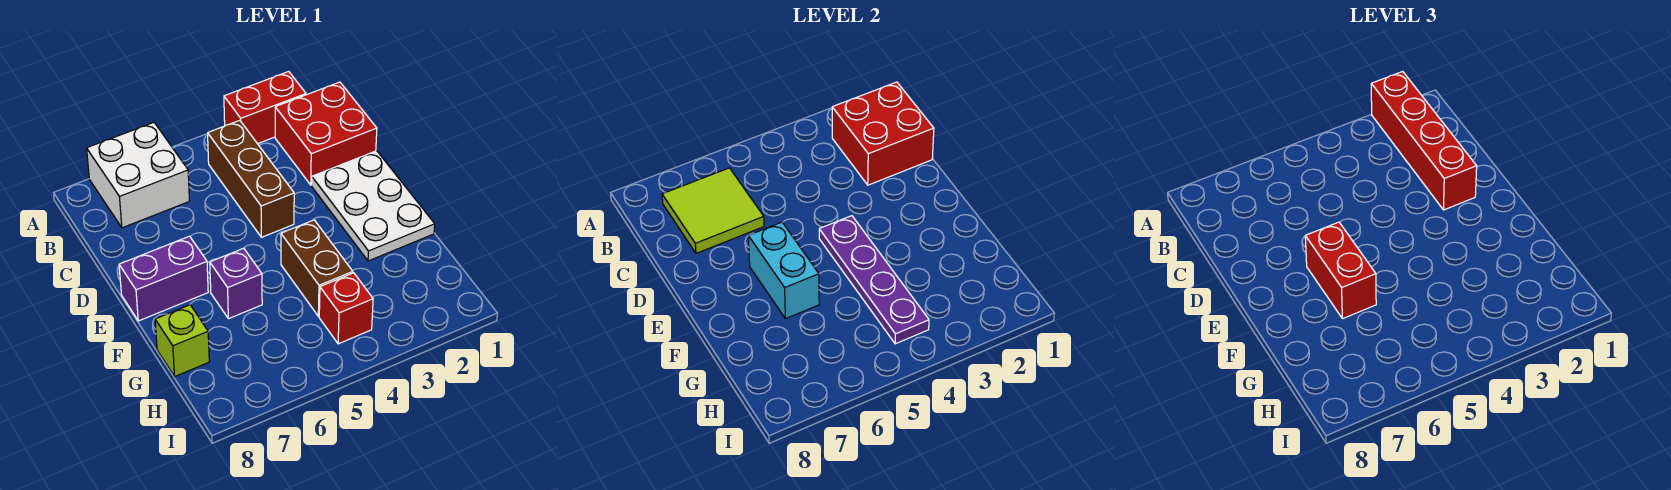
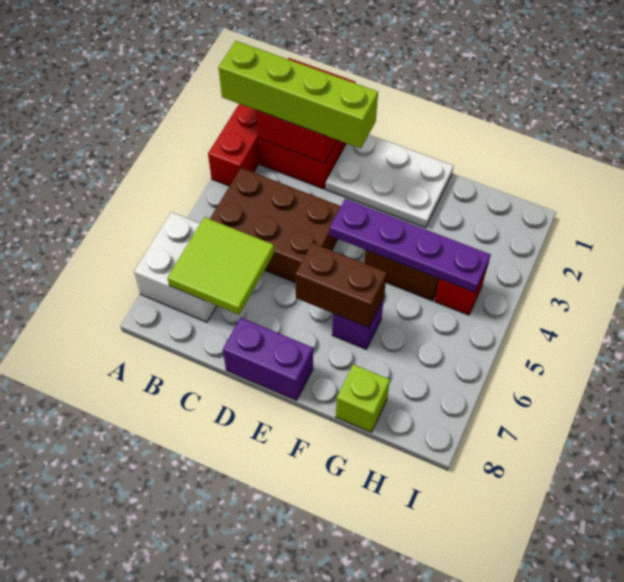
red 1x4 brick [1371,72,1477,210] -> lime 1x4 brick [218,41,378,149]
brown 1x3 brick [208,120,294,237] -> brown 2x3 brick [210,168,341,282]
cyan 1x2 brick [748,222,819,319] -> brown 1x2 brick [295,243,387,328]
red 1x2 brick [1305,222,1376,319] -> none
purple 1x2 brick [119,236,208,321] -> purple 1x2 brick turned to [223,318,313,400]

